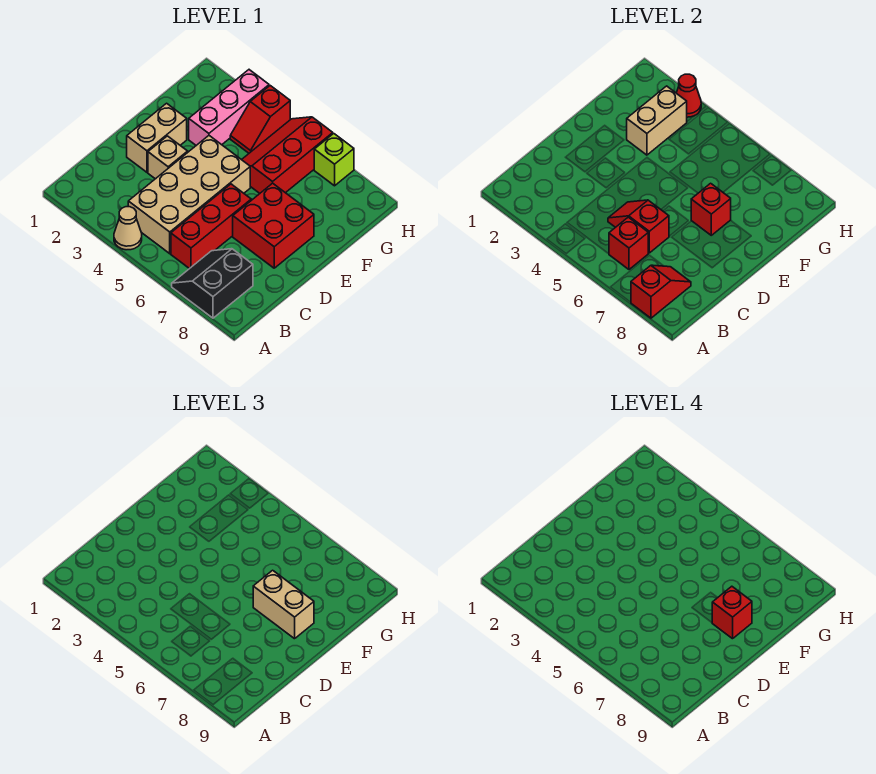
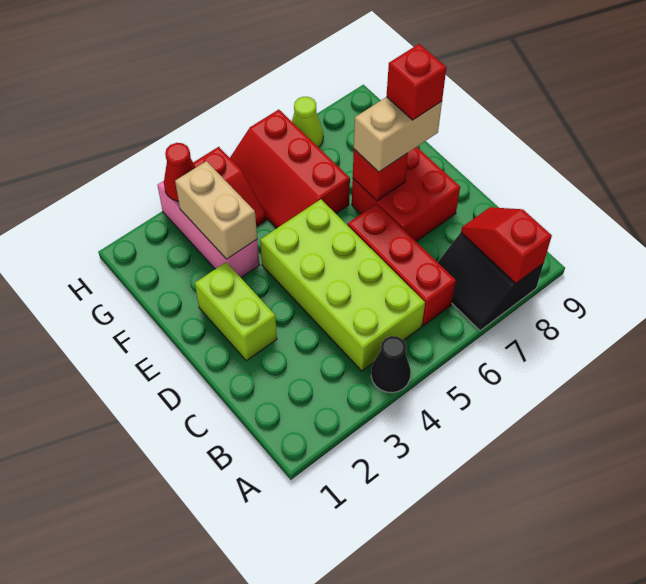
tan 1x1 cone [114,207,142,250] -> black 1x1 cone [371,336,411,393]
tan 2x4 brick [128,136,250,254] -> lime 2x4 brick [260,199,425,371]
red 1x1 brick [609,217,648,269] -> none
red 1x2 slope [608,200,669,253] -> none
tan 1x2 brick [127,103,187,172] -> lime 1x2 brick [195,262,277,361]
tan 1x1 brick [148,136,188,179] -> none
lime 1x1 brick [314,134,354,186] -> lime 1x1 cone [292,97,323,147]

